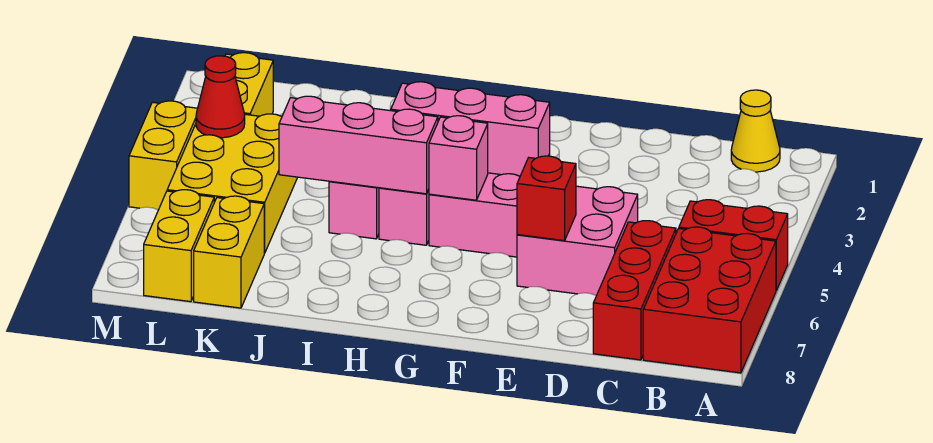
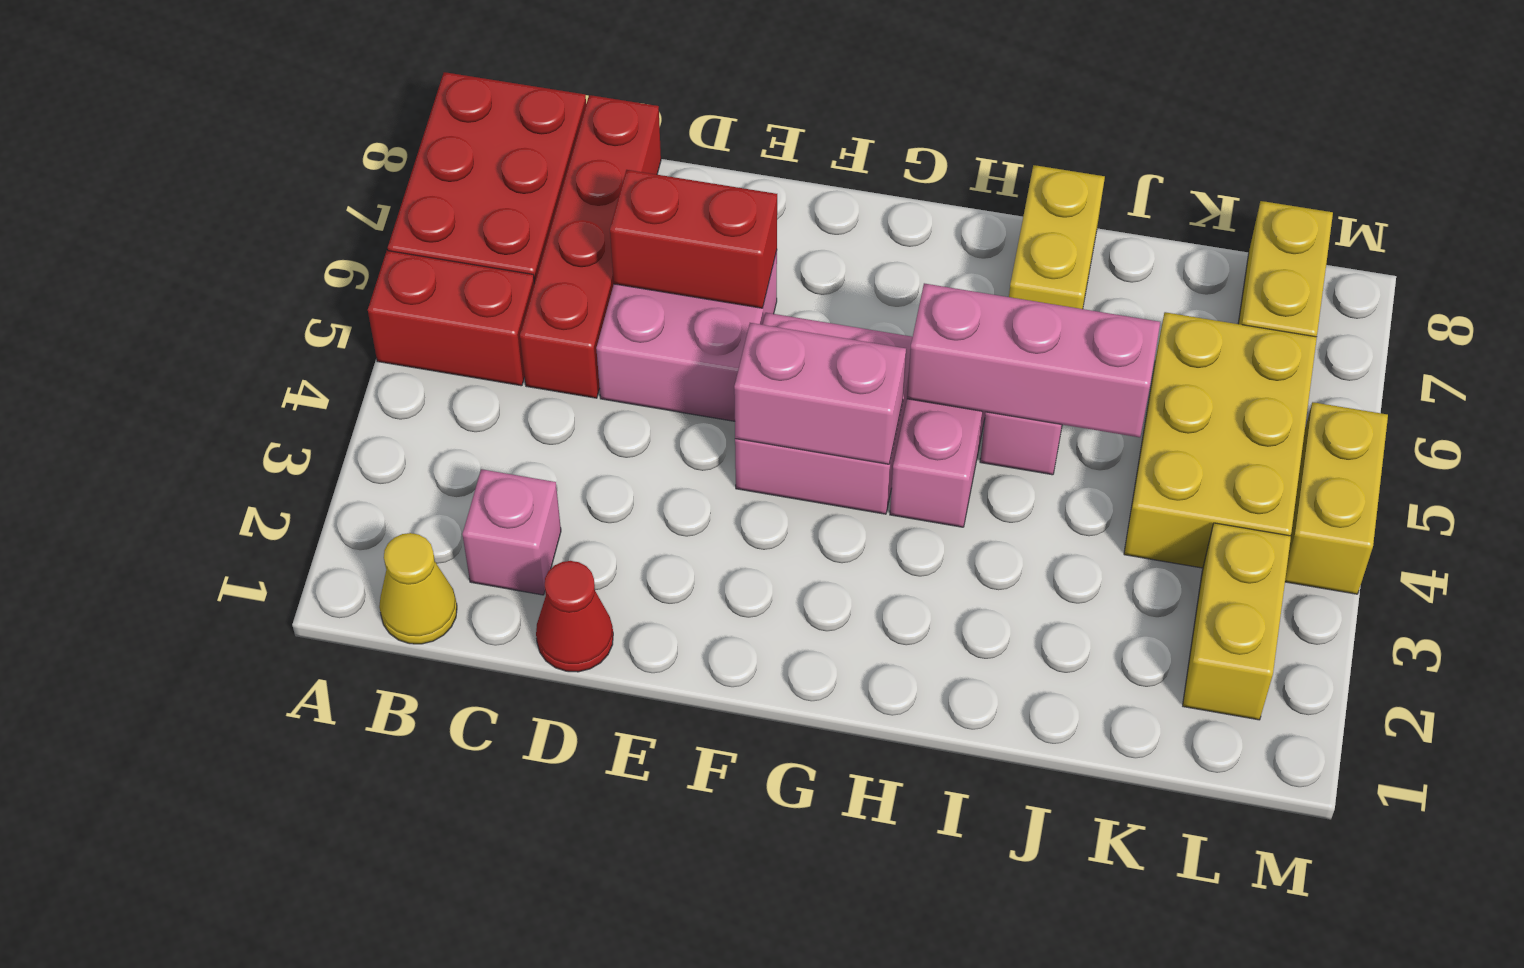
red 1x3 brick [593,221,676,360] -> red 1x4 brick [520,95,661,398]
red 1x1 brick [517,156,576,241] -> red 1x2 brick [610,170,777,308]
pink 1x3 brick [391,82,550,176] -> pink 1x2 brick [734,323,906,464]
pink 1x1 brick [429,116,488,200] -> pink 1x1 brick moved to [462,469,561,595]
yellow 1x2 brick [194,196,264,308] -> yellow 1x2 brick moved to [1009,165,1105,309]
red 1x1 cone [196,56,245,138] -> red 1x1 cone moved to [536,561,613,672]

